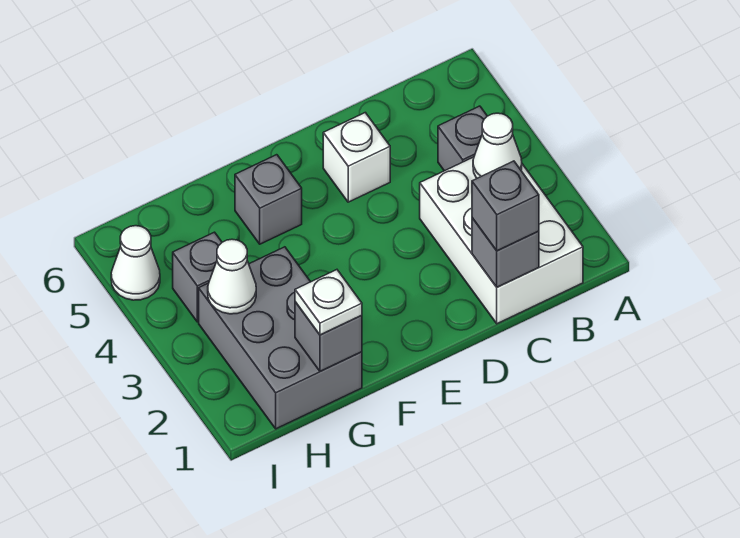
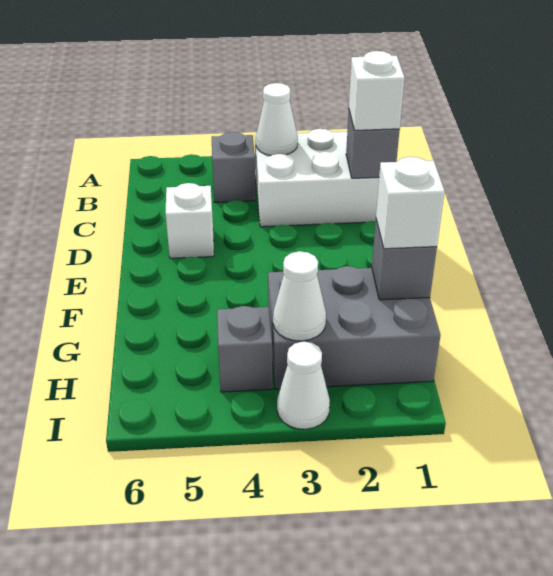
grey 1x1 brick [472,161,539,251] -> white 1x1 brick [349,51,405,130]
grey 1x1 brick [235,155,302,244] -> none
white 1x1 plate [295,270,362,335] -> white 1x1 brick [376,157,445,249]
white 1x1 cone [111,226,160,300] -> white 1x1 cone moved to [277,342,330,429]

